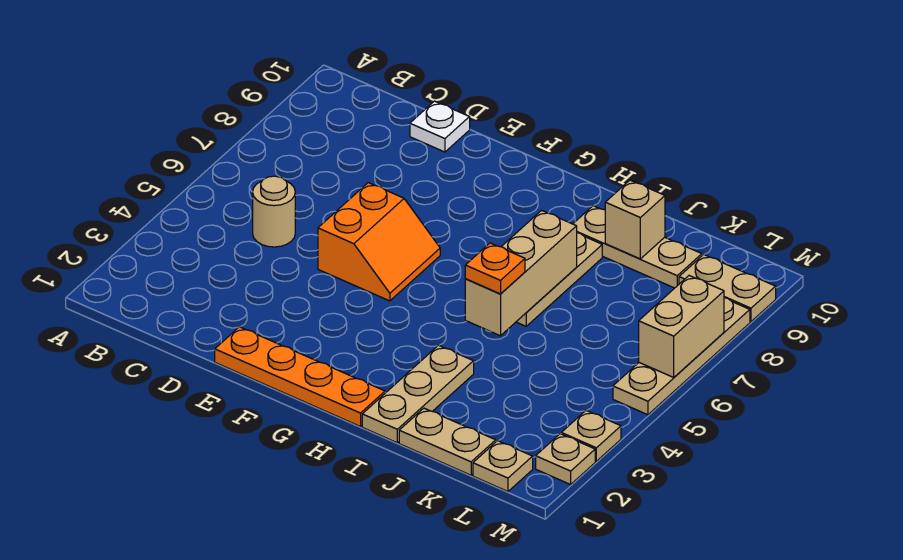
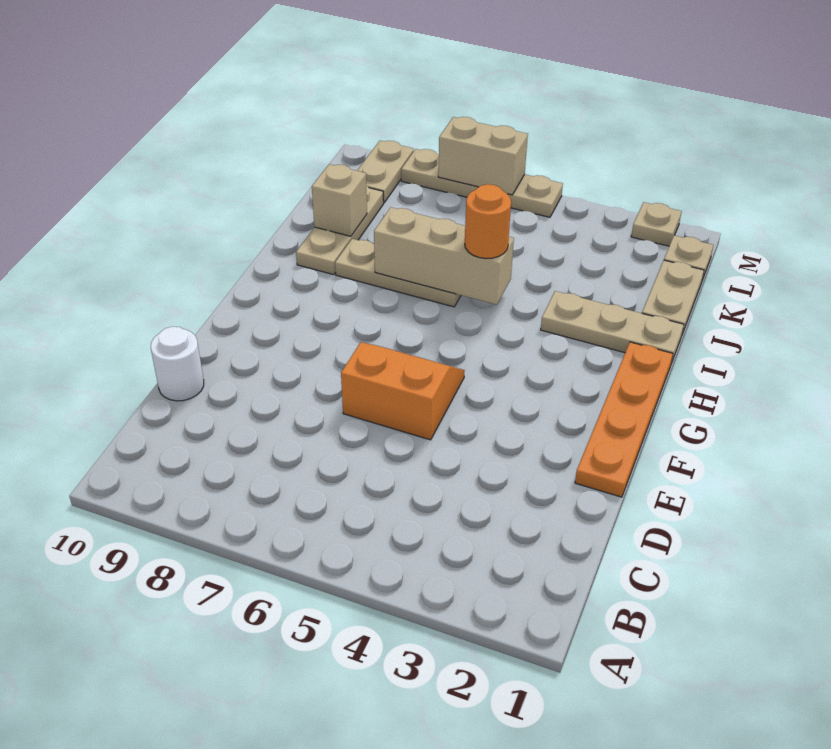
tan 1x1 round brick [253,176,295,247] -> none
white 1x1 plate [410,101,470,152] -> white 1x1 round brick [151,327,204,401]
orange 1x1 plate [465,243,525,294] -> orange 1x1 round brick [465,184,511,259]
tan 1x1 plate [561,410,621,461] -> none

